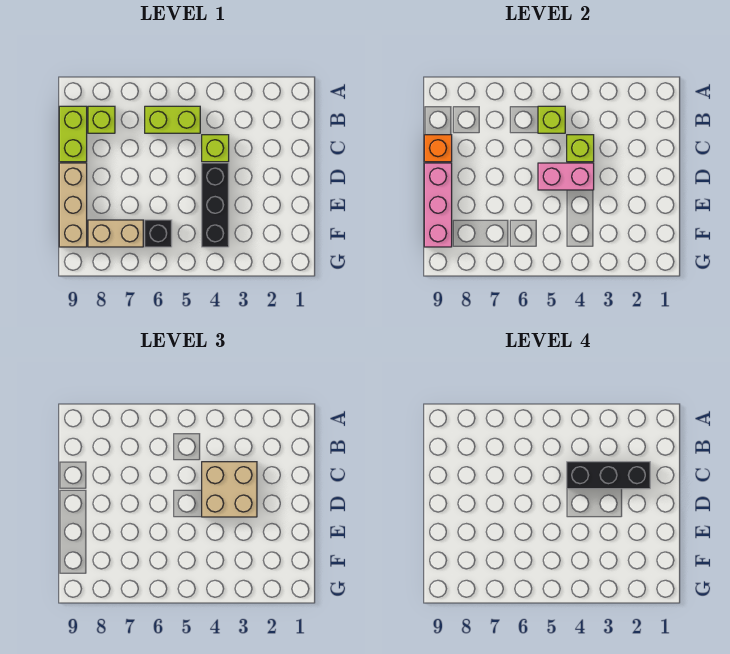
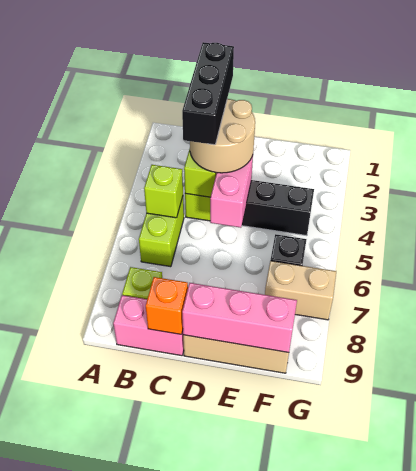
lime 1x2 brick [59,106,87,162] -> pink 1x2 brick [113,295,184,356]
tan 2x2 brick [202,462,257,517] -> tan 2x2 round brick [190,99,255,173]
tan 1x2 brick [88,220,143,247] -> tan 1x2 brick turned to [265,261,336,320]

